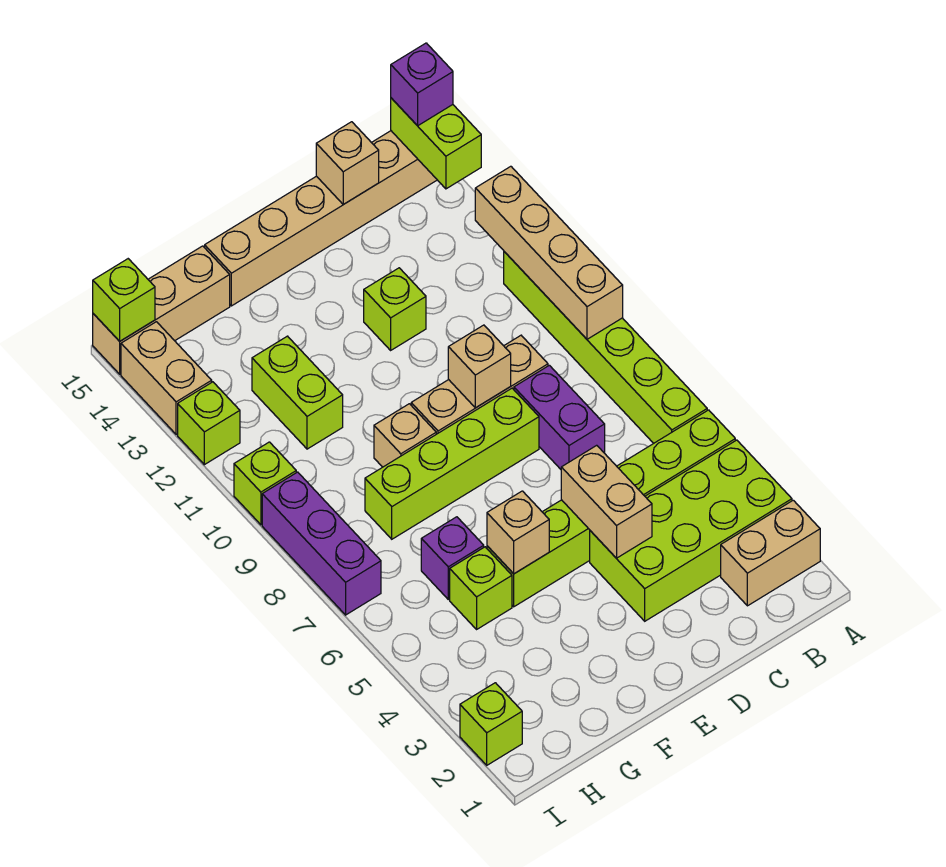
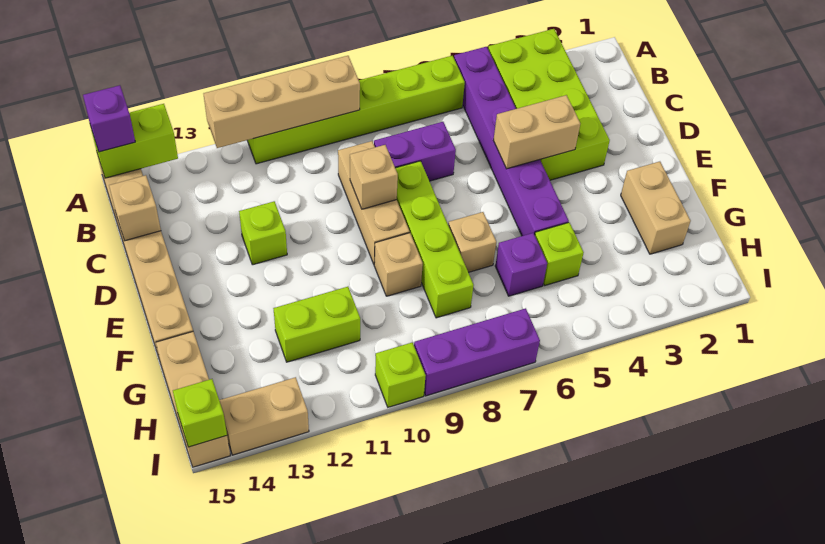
tan 1x2 brick [721,500,820,606] -> tan 1x2 brick moved to [621,162,691,254]
lime 1x6 brick [487,410,735,607] -> purple 1x6 brick [454,47,569,236]
tan 1x1 brick [487,491,549,574] -> tan 1x1 brick moved to [448,212,496,272]
lime 1x1 brick [460,683,522,765] -> none
lime 1x1 brick [178,382,240,465] -> none

